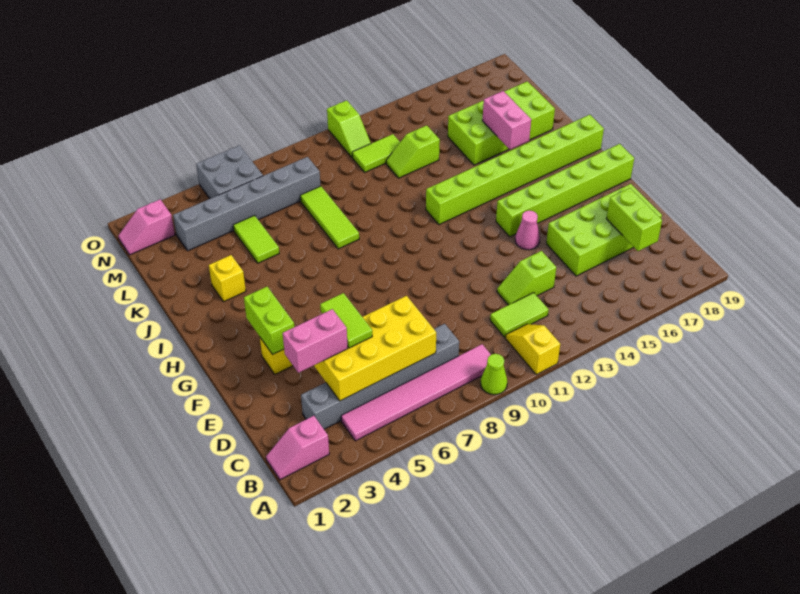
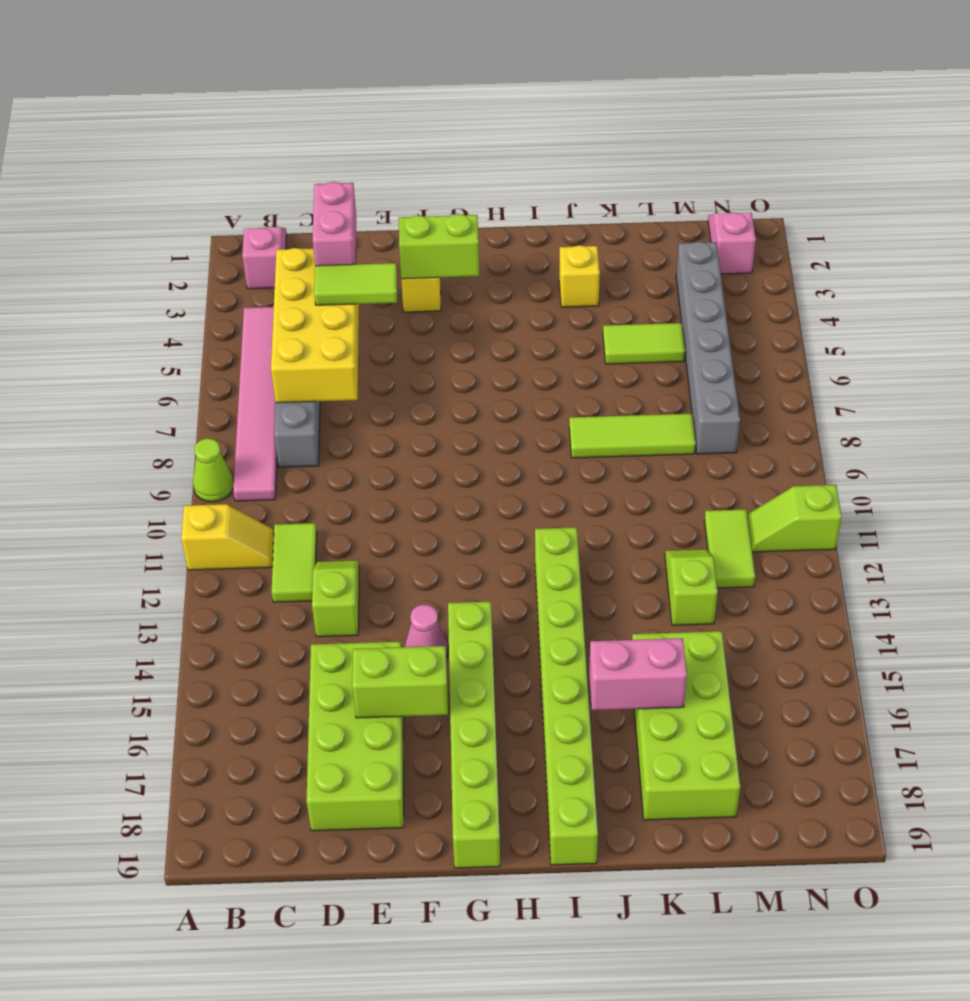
lime 1x2 brick [606,188,662,251] -> lime 1x2 brick moved to [352,646,448,718]
grey 2x2 brick [196,146,263,199] -> none

